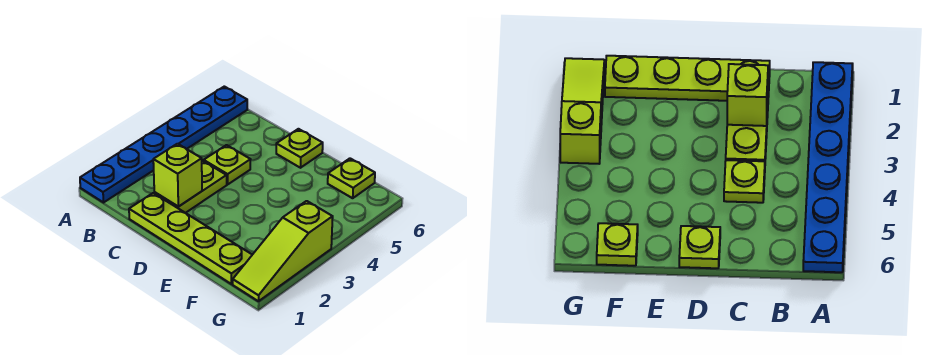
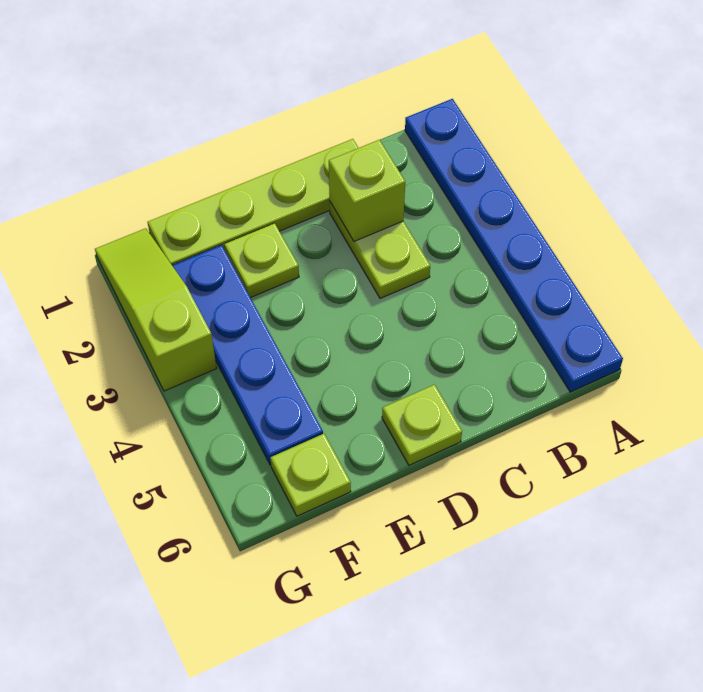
lime 1x1 plate [204,145,251,184] -> lime 1x1 plate moved to [224,223,299,298]
none -> blue 1x4 plate [172,245,323,465]

